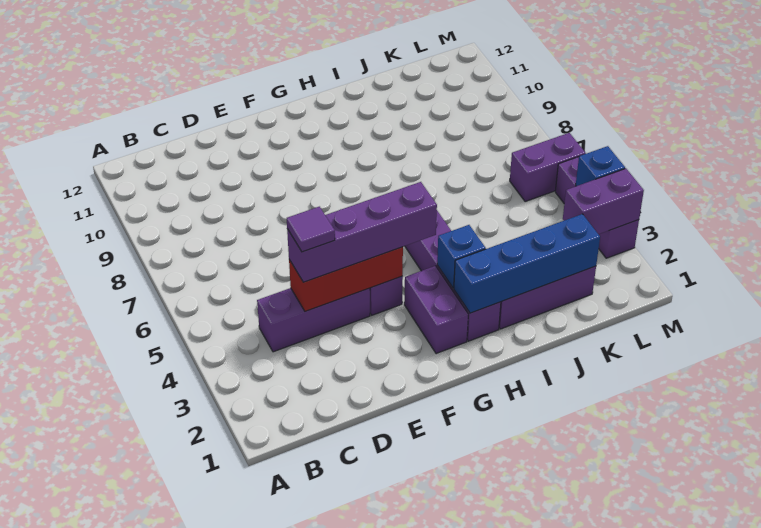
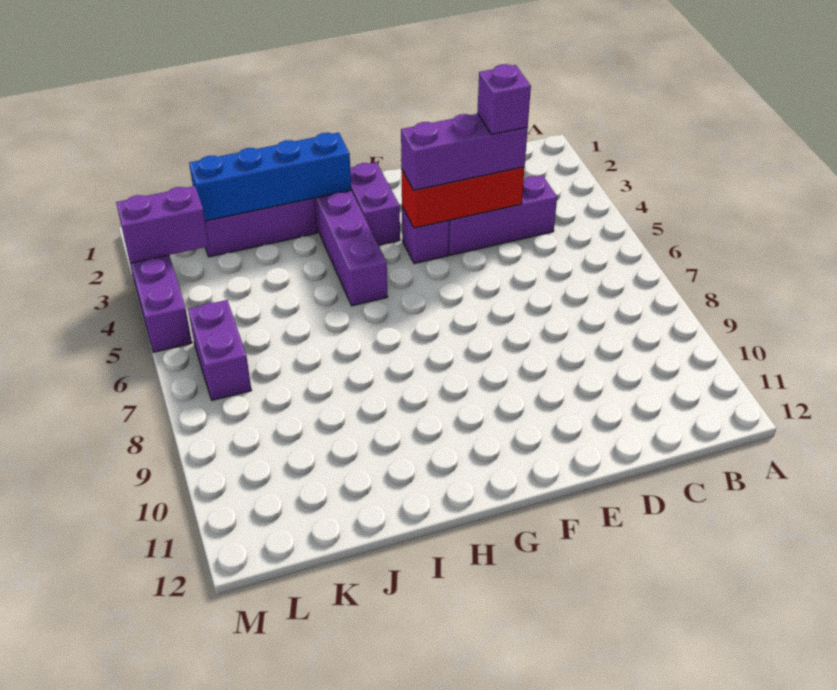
purple 1x4 brick [287,182,437,282] -> purple 1x3 brick [401,114,528,190]
purple 1x1 tile [287,207,335,252] -> purple 1x1 brick [477,64,531,134]
blue 1x1 brick [437,225,486,288] -> none
purple 1x2 brick [510,133,586,202] -> purple 1x2 brick turned to [188,300,251,400]
blue 1x1 brick [576,146,625,186] -> none

